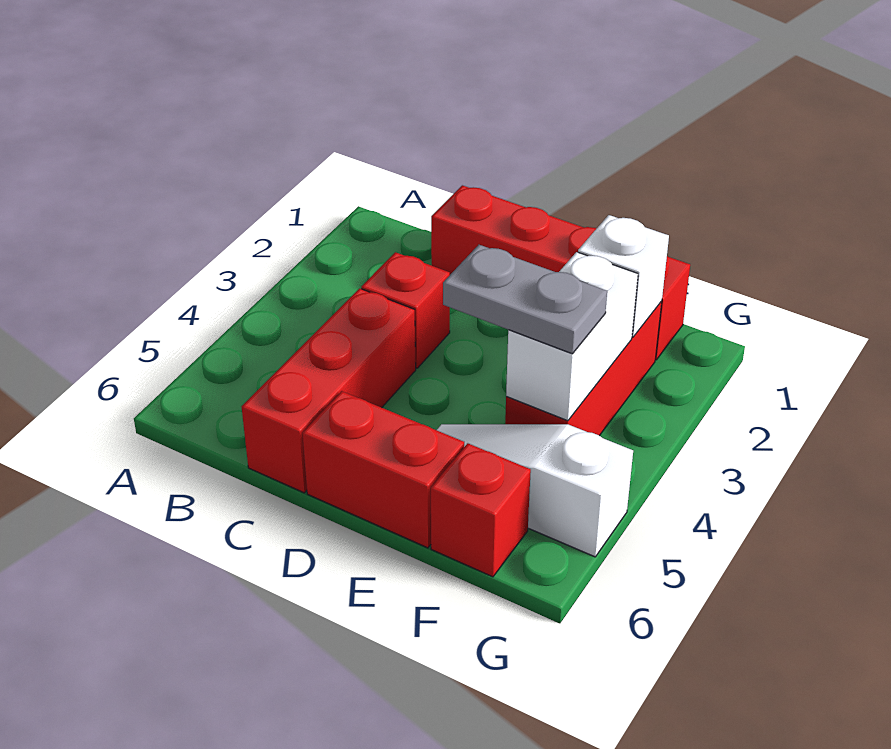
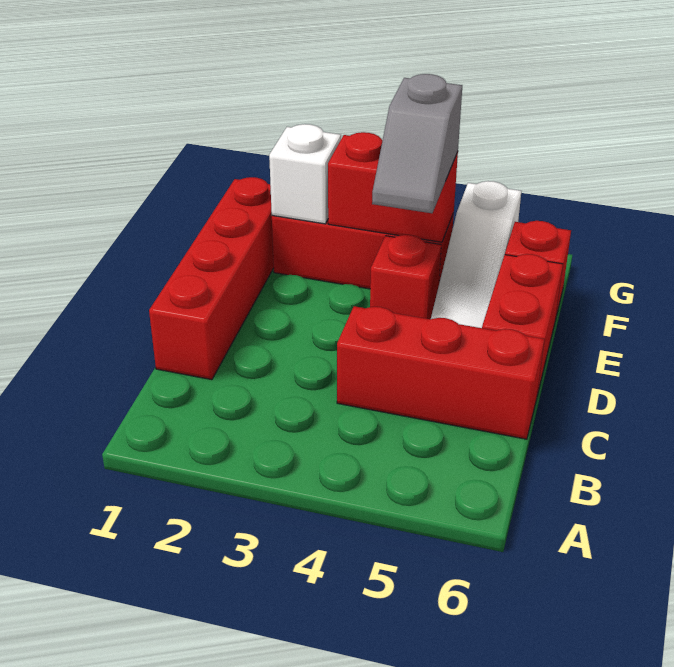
red 1x1 brick [361,252,450,368] -> red 1x1 brick moved to [370,235,441,319]
grey 1x2 plate [443,245,607,354] -> grey 1x2 slope [372,74,462,213]
white 1x2 brick [506,252,638,421] -> red 1x2 brick [328,132,458,242]

